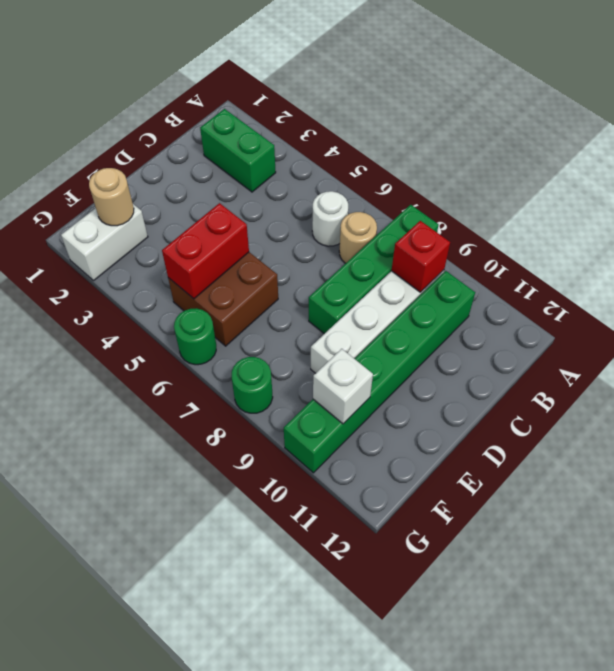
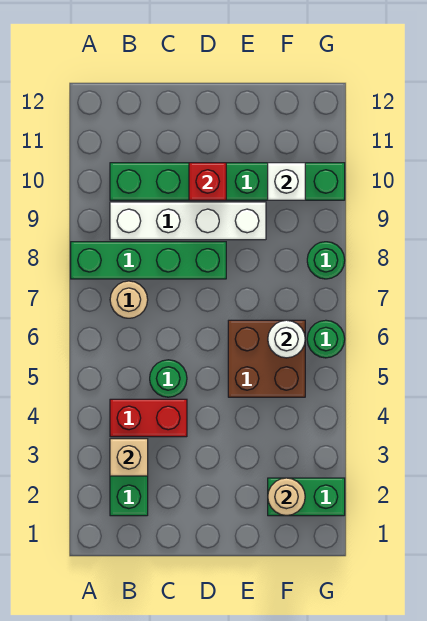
none -> tan 1x1 brick [110,439,148,476]
white 1x1 round brick [312,191,348,246] -> white 1x1 round brick moved to [268,320,305,358]
red 1x1 brick [391,221,450,292] -> red 1x1 brick moved to [189,163,226,200]
none -> green 1x1 round brick [150,360,187,397]
red 1x2 brick [162,203,249,299] -> red 1x2 brick moved to [110,399,187,437]
white 1x2 brick [61,204,148,280] -> green 1x2 brick [268,478,345,516]

